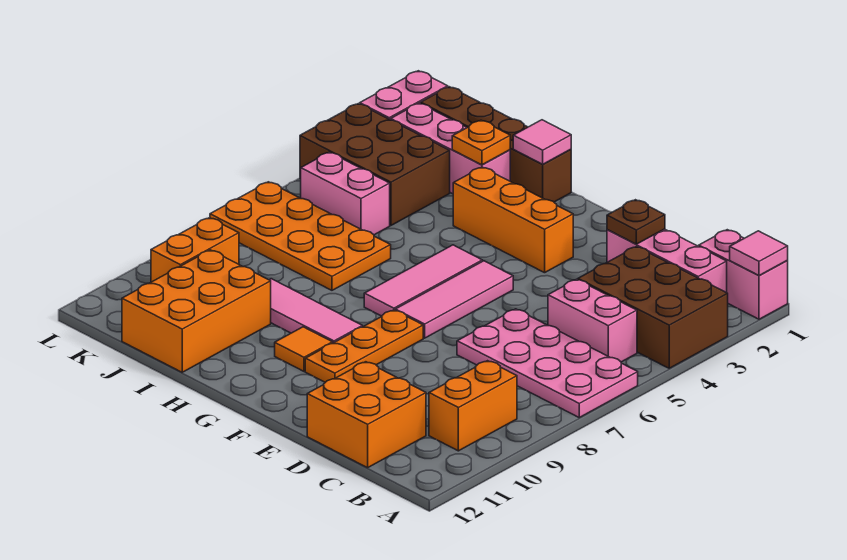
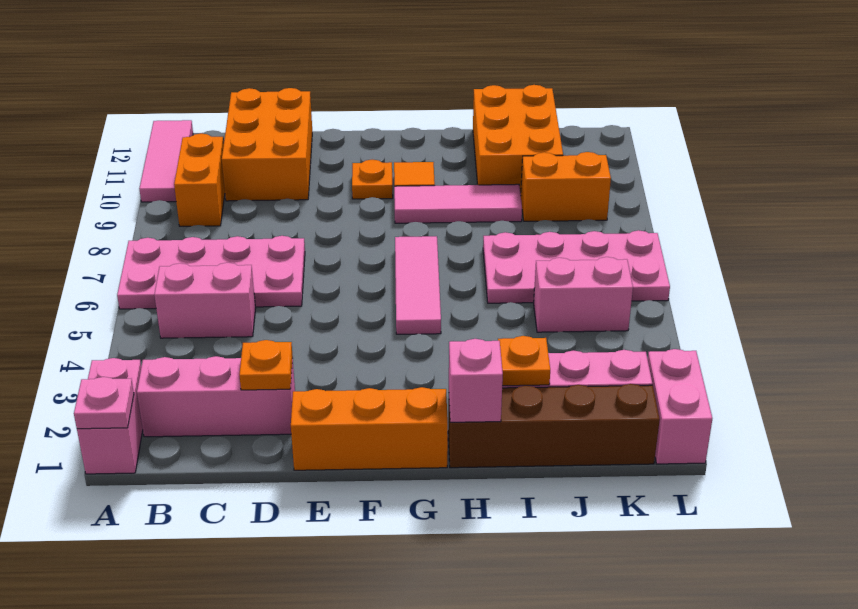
pink 1x2 brick [699,230,788,319] -> pink 1x2 brick turned to [77,358,143,474]
pink 1x1 tile [730,231,788,276] -> pink 1x1 plate [74,377,134,429]
brown 2x3 brick [578,247,728,368] -> none
orange 2x2 brick [307,362,426,468] -> orange 2x3 brick [222,88,312,201]
brown 1x1 plate [607,200,665,244] -> orange 1x1 plate [239,340,293,390]
orange 1x3 brick [453,167,573,273] -> orange 1x3 brick moved to [291,387,448,470]
pink 1x3 tile [395,261,513,338] -> pink 1x3 tile moved to [139,120,193,202]
orange 1x3 plate [305,310,423,382] -> orange 1x1 plate [352,160,393,199]
pink 1x1 tile [513,120,571,164] -> pink 1x1 brick [449,339,503,422]
orange 2x4 plate [210,182,391,290] -> pink 2x4 plate [483,230,670,303]
brown 2x3 brick [300,104,450,225] -> none
orange 1x2 brick [151,218,239,282] -> orange 1x2 brick turned to [521,152,611,221]

